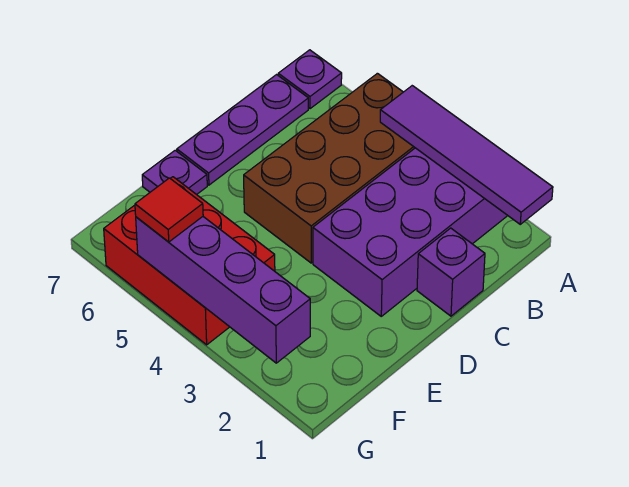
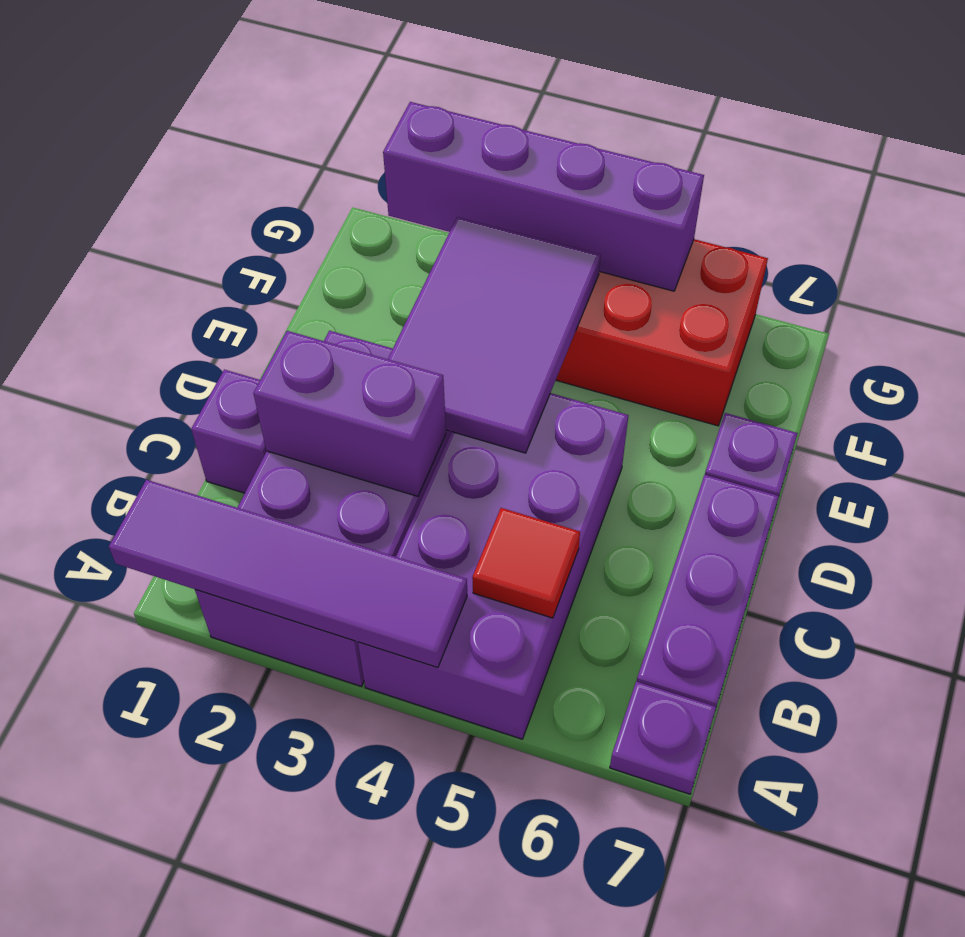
brown 2x4 brick [244,73,415,263] -> purple 2x4 brick [358,393,628,739]
none -> purple 1x2 brick [253,331,446,496]
none -> purple 2x3 tile [388,217,601,453]
red 1x1 tile [135,178,203,242] -> red 1x1 tile moved to [472,508,580,618]

